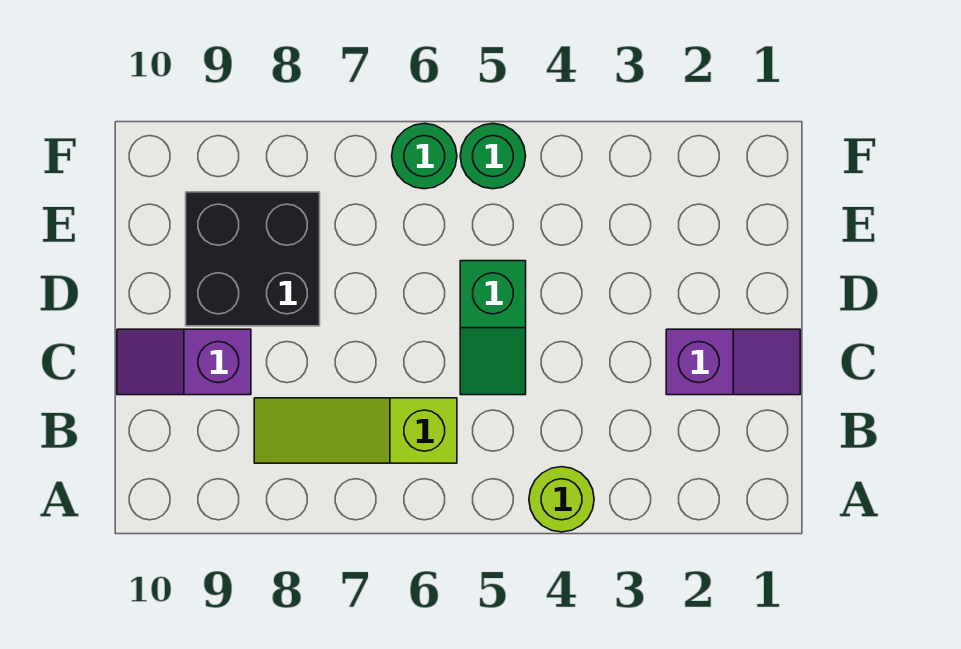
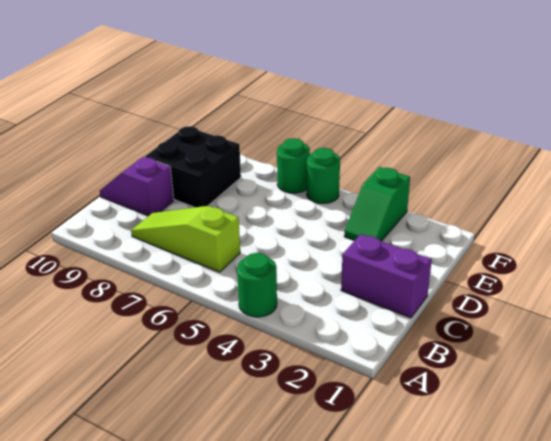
lime 1x1 round brick [529,467,594,532] -> green 1x1 round brick [237,253,277,317]
purple 1x2 slope [666,329,800,395] -> purple 1x2 brick [341,234,432,318]
green 1x2 slope [460,261,526,395] -> green 1x2 slope moved to [344,167,410,241]

